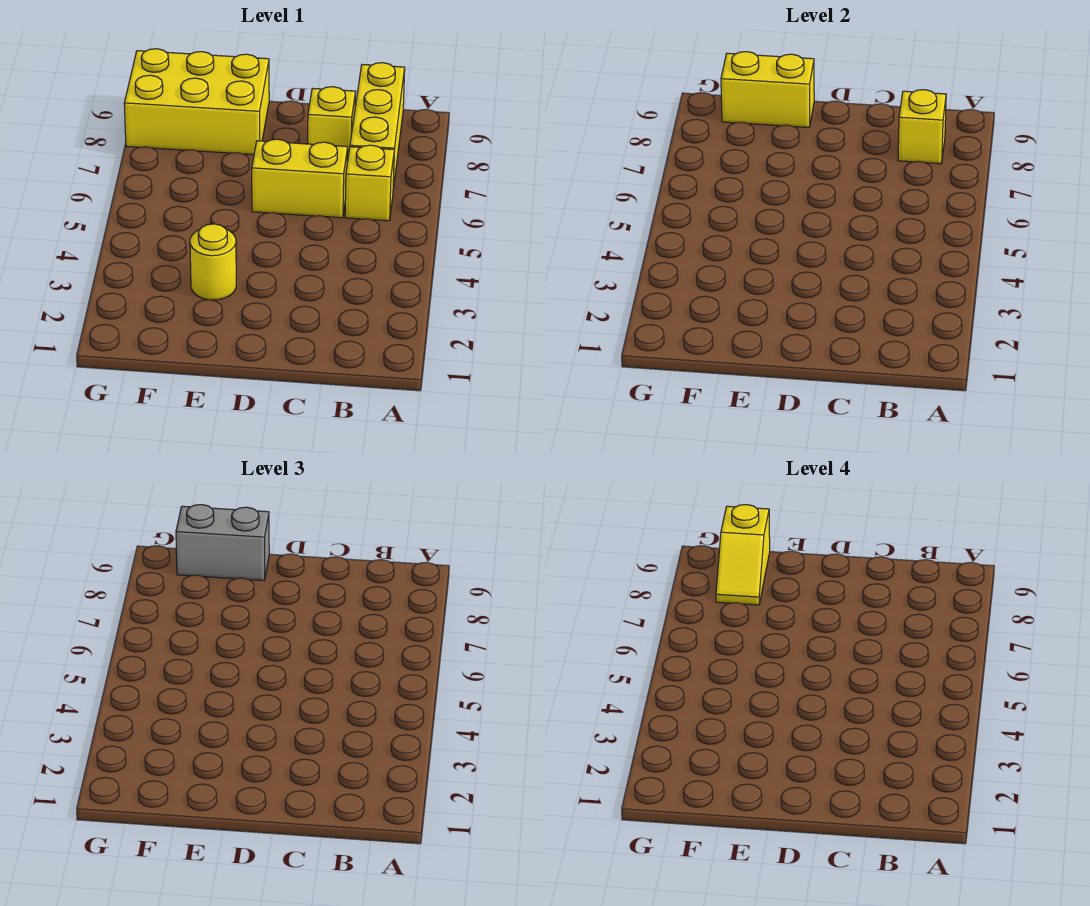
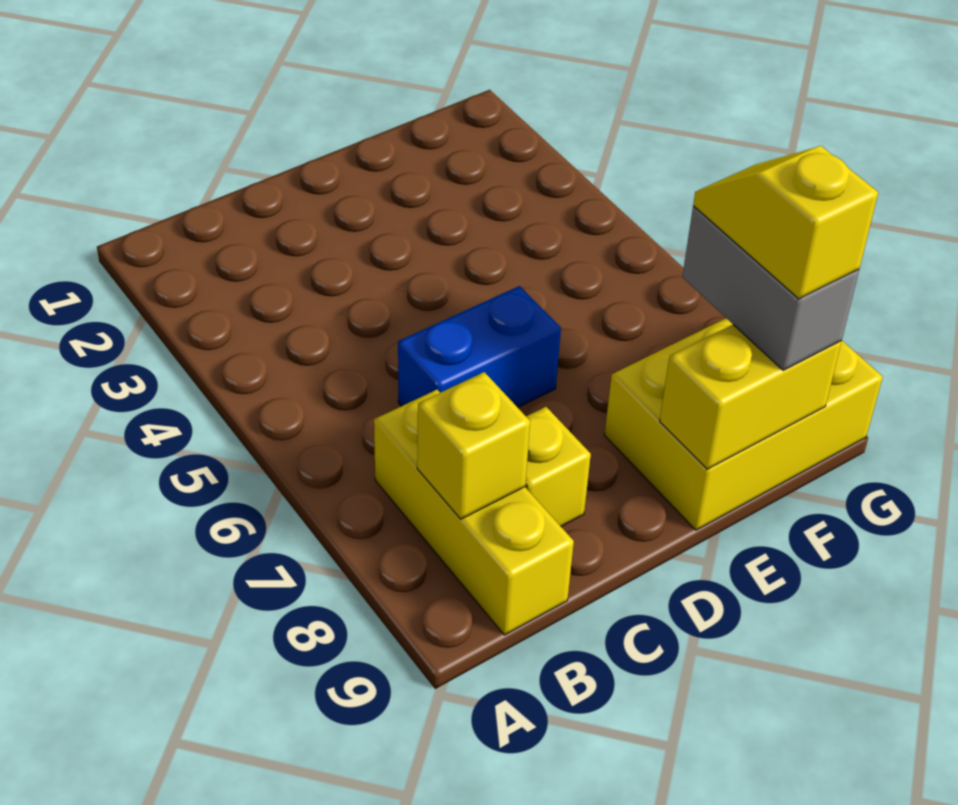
yellow 1x1 brick [345,145,394,221] -> none
yellow 1x2 brick [252,139,348,218] -> blue 1x2 brick [398,286,561,407]
yellow 1x1 round brick [190,224,236,300] -> none
grey 1x2 brick [176,505,269,580] -> grey 1x2 brick turned to [682,206,859,370]

